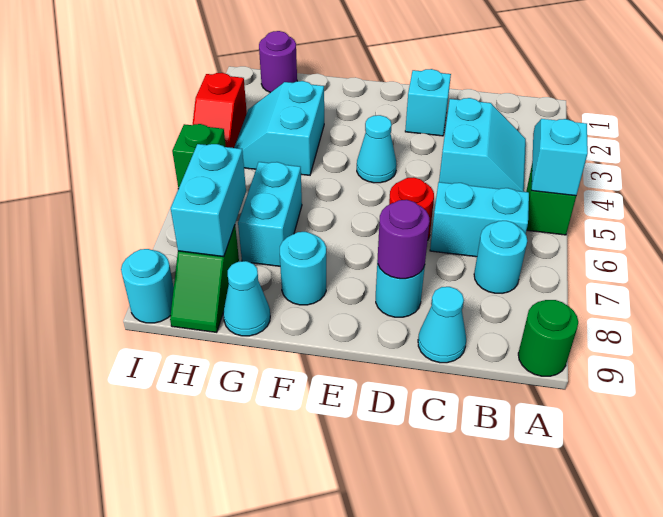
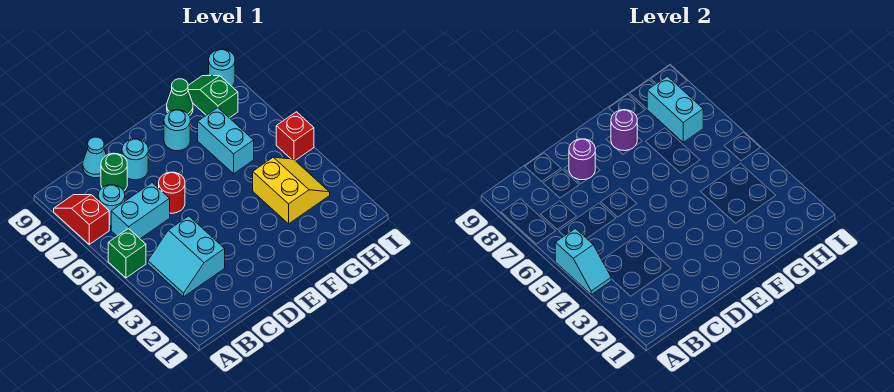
green 1x1 round brick [518,300,578,376] -> green 1x1 round brick moved to [101,153,127,191]
cyan 1x1 brick [405,69,451,136] -> none
cyan 1x1 cone [357,115,397,183] -> none
cyan 2x2 slope [234,81,324,175] -> yellow 2x2 slope [253,157,330,224]
cyan 1x1 cone [223,261,270,336] -> green 1x1 cone [167,79,193,116]
purple 1x1 round brick [259,31,297,93] -> purple 1x1 round brick moved to [611,110,637,151]
red 1x2 slope [193,73,247,148] -> red 1x2 slope moved to [54,195,109,244]
green 1x1 brick [172,124,226,189] -> red 1x1 brick [276,112,314,160]

